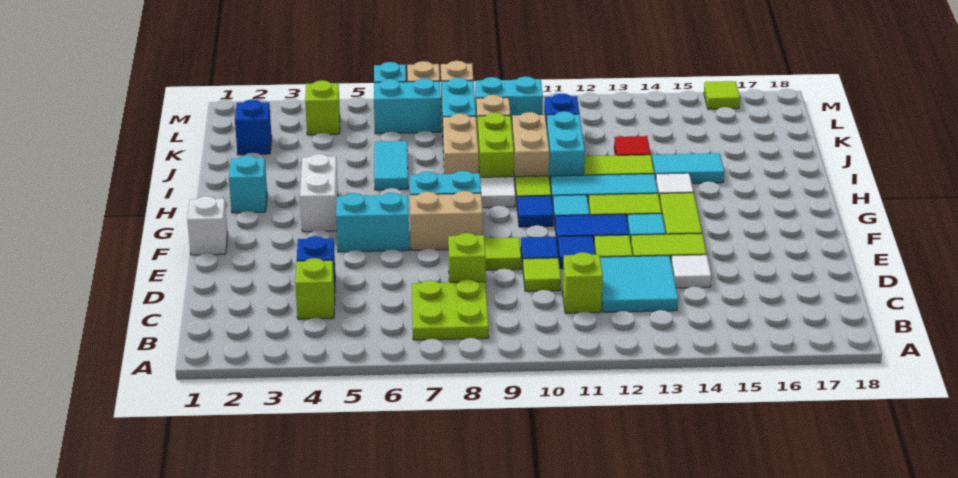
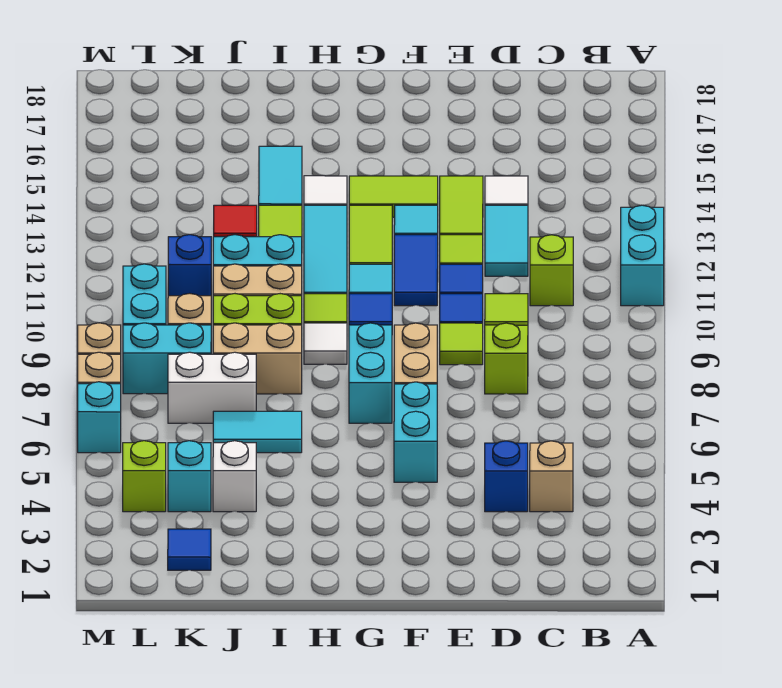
lime 2x2 plate [412,280,489,340] -> none
lime 1x1 brick [295,258,335,319] -> tan 1x1 brick [530,441,573,512]
cyan 2x2 tile [600,256,678,312] -> cyan 1x2 tile [485,205,528,276]
white 1x1 brick [187,196,228,255] -> white 1x1 brick moved to [213,441,256,512]
white 1x2 brick [300,154,338,232] -> white 1x2 brick moved to [168,352,256,423]
cyan 1x1 brick [229,155,267,213] -> cyan 1x1 brick moved to [168,441,211,512]
blue 1x1 brick [235,99,272,155] -> blue 1x1 tile [168,529,211,570]
cyan 1x2 brick [374,78,441,134] -> cyan 1x2 brick moved to [621,205,664,306]
lime 1x1 tile [704,81,740,109] -> none

